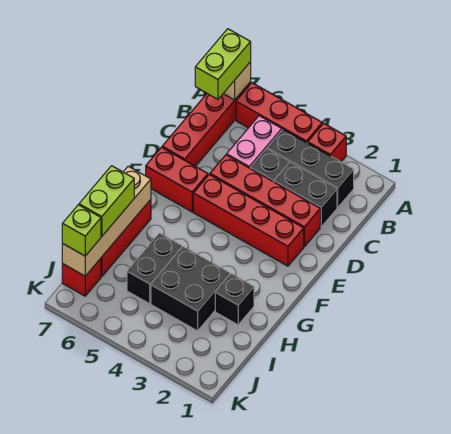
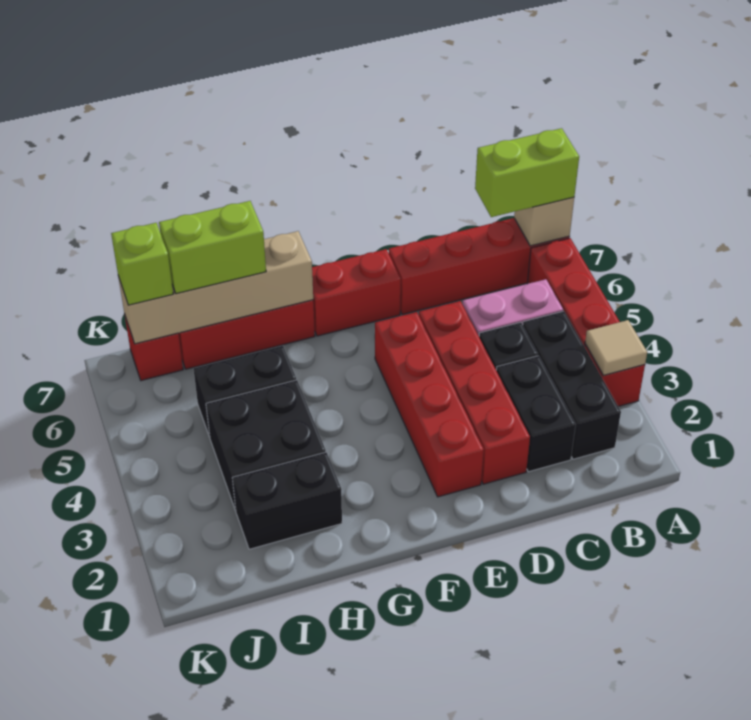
none -> tan 1x1 tile [585,320,647,376]
red 1x2 brick [146,147,208,212] -> red 1x2 brick turned to [312,249,401,336]
black 1x1 brick [215,274,254,325] -> black 1x2 brick [232,452,342,549]

